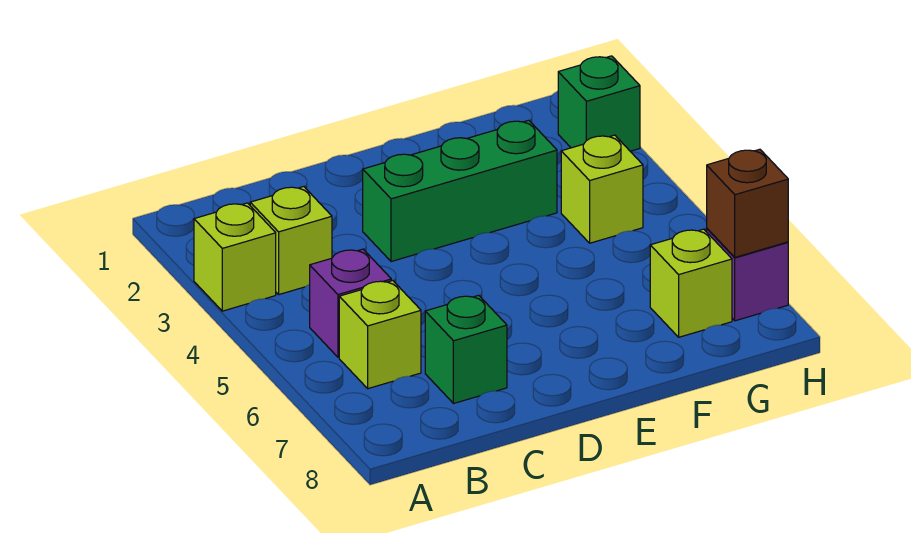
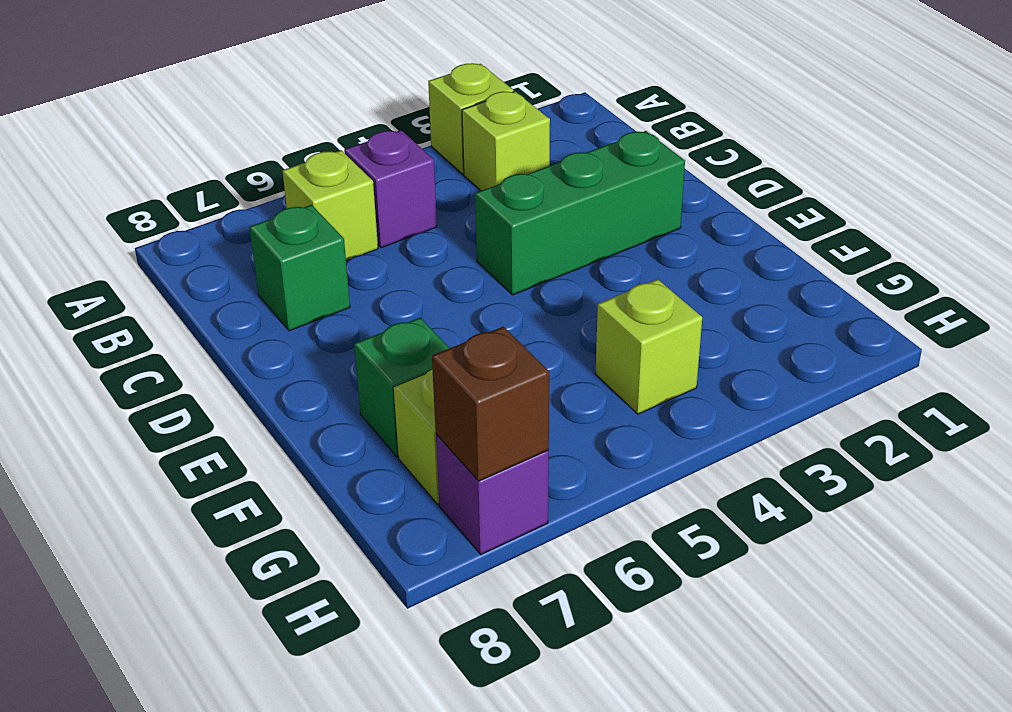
green 1x3 brick [363,120,557,262] -> green 1x3 brick turned to [475,131,685,295]
green 1x1 brick [558,56,640,151] -> green 1x1 brick moved to [354,318,449,457]

